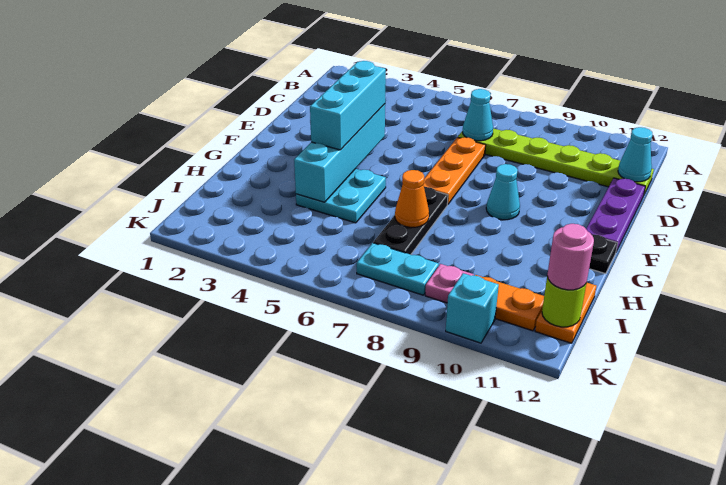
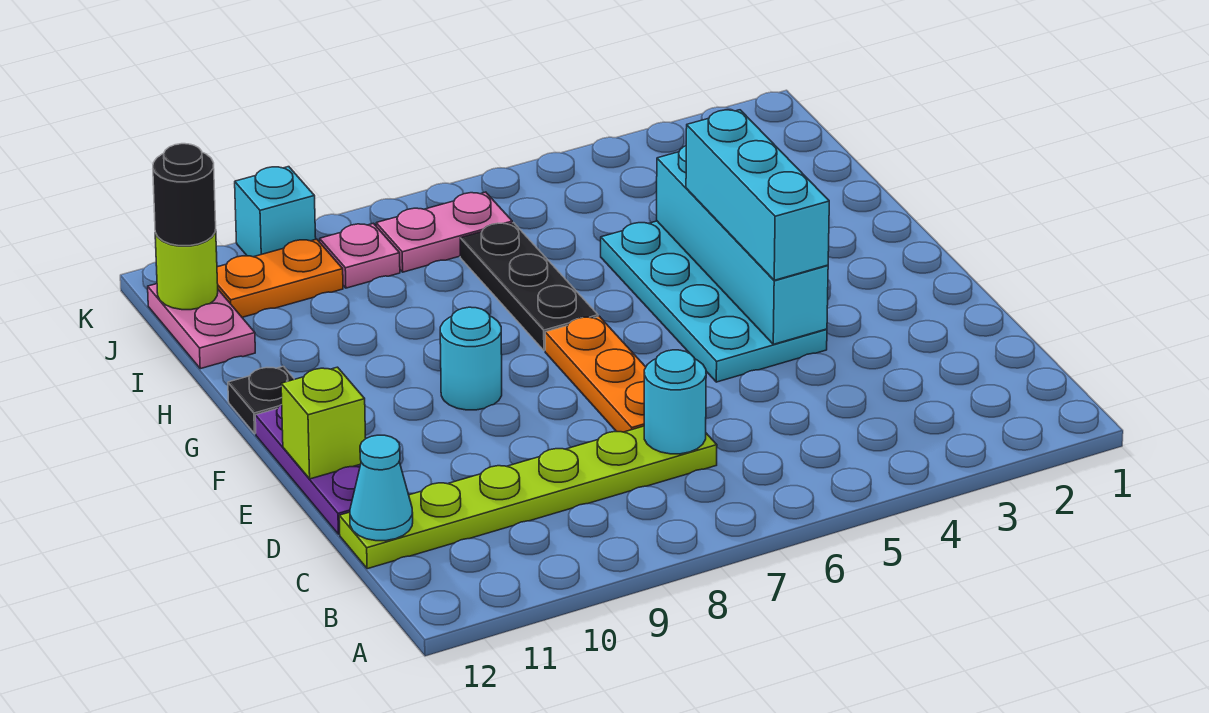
cyan 1x1 cone [463,89,493,141] -> cyan 1x1 round brick [644,350,706,454]
none -> lime 1x1 brick [281,367,366,479]
cyan 1x1 cone [486,164,520,220] -> cyan 1x1 round brick [440,307,502,410]
cyan 2x2 plate [296,169,386,223] -> cyan 2x4 plate [601,221,827,382]
orange 1x1 cone [395,170,429,227] -> none
orange 1x2 plate [535,283,596,343] -> pink 1x2 plate [148,284,255,369]
cyan 1x2 plate [357,243,439,295] -> pink 1x2 plate [376,192,512,272]
pink 1x1 round brick [547,224,594,290] -> black 1x1 round brick [153,144,216,246]

